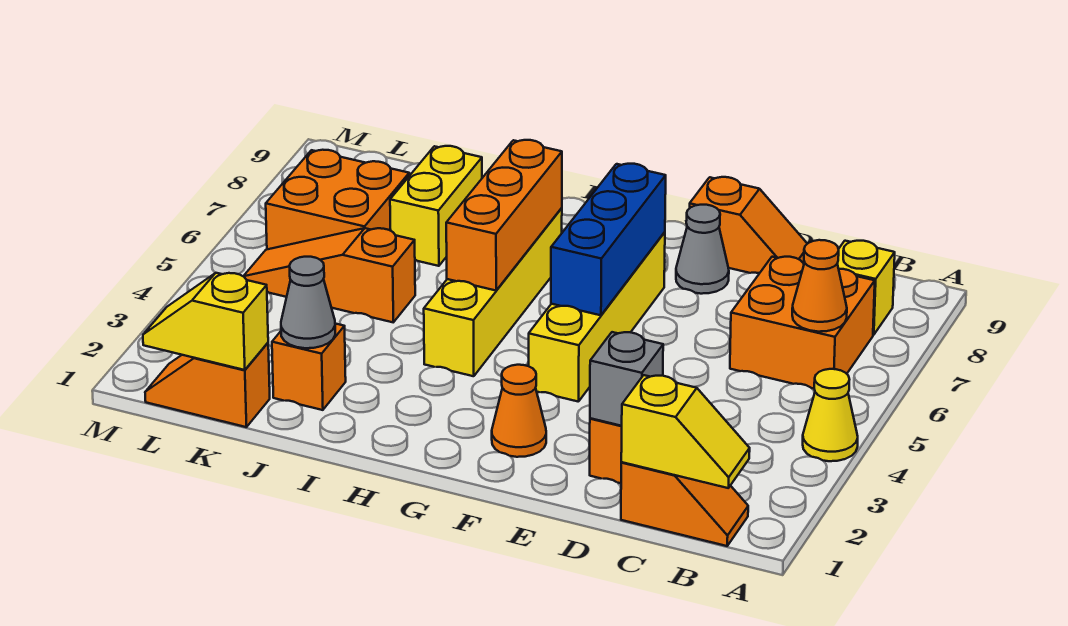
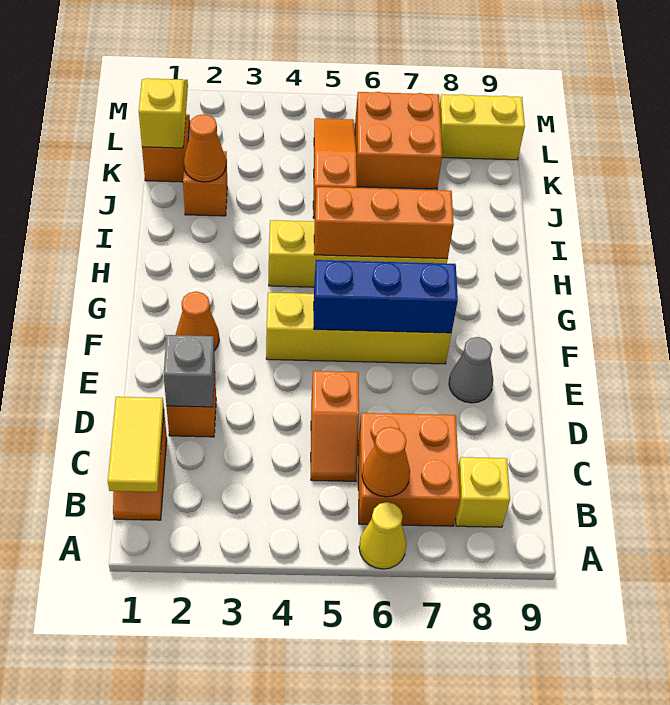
yellow 1x1 cone [803,369,858,461] -> yellow 1x1 cone moved to [359,502,407,569]
yellow 1x2 slope [621,375,750,488] -> yellow 1x2 tile [108,397,164,492]
orange 1x2 slope [690,177,807,273] -> orange 1x2 slope moved to [311,371,359,481]
grey 1x1 cone [281,257,335,348] -> orange 1x1 cone [184,114,226,182]
yellow 1x2 brick [390,146,482,266] -> yellow 1x2 brick moved to [440,94,525,160]

